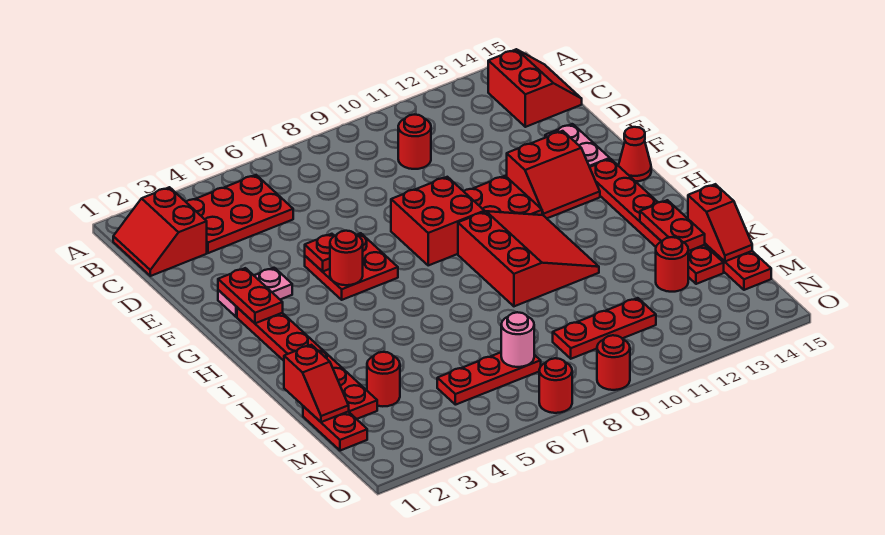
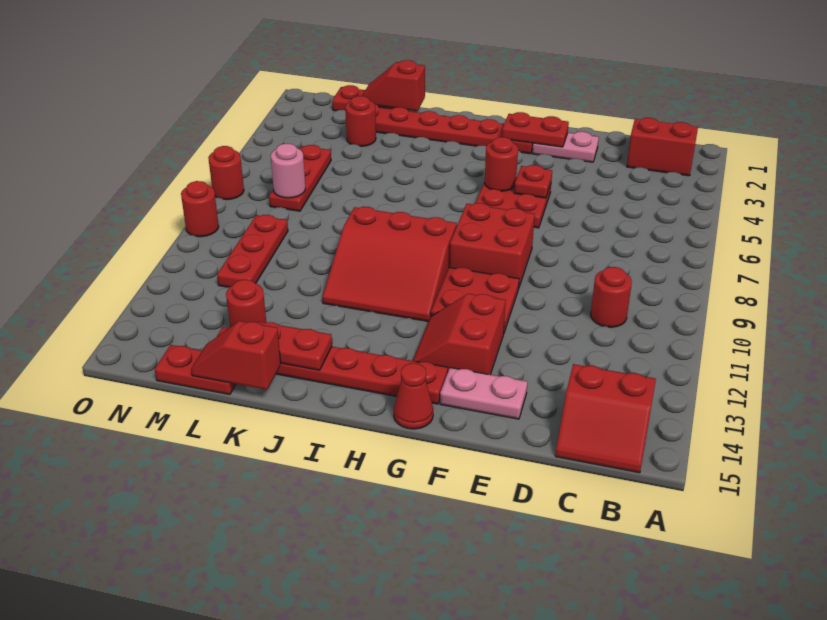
red 2x3 plate [186,175,293,253] -> none
pink 1x2 plate [218,268,292,317] -> pink 1x2 plate turned to [532,132,599,162]

